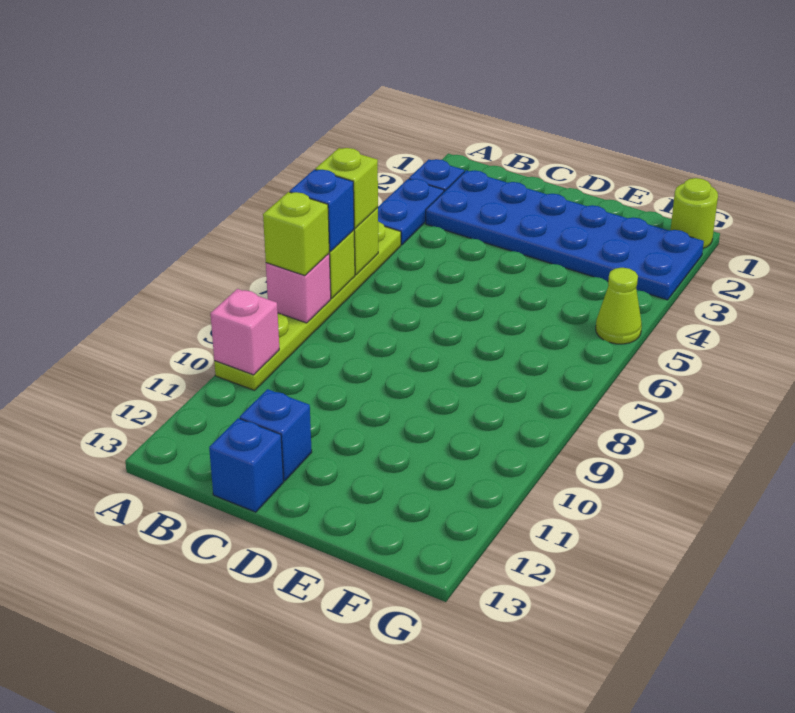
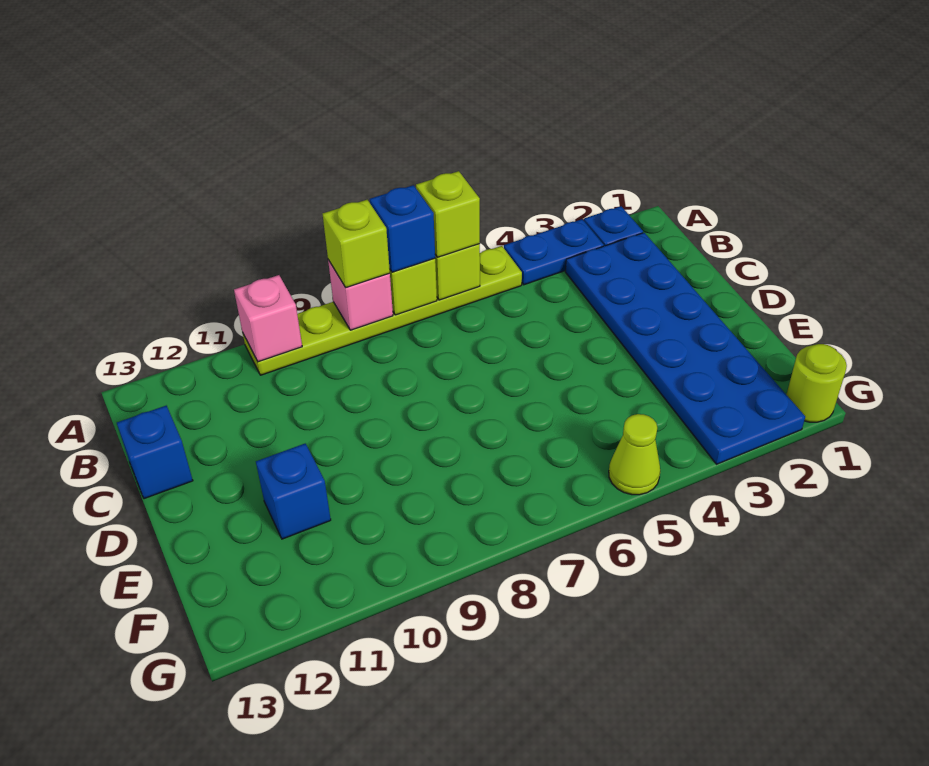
blue 1x1 brick [240,389,312,481] -> blue 1x1 brick moved to [256,444,331,539]

